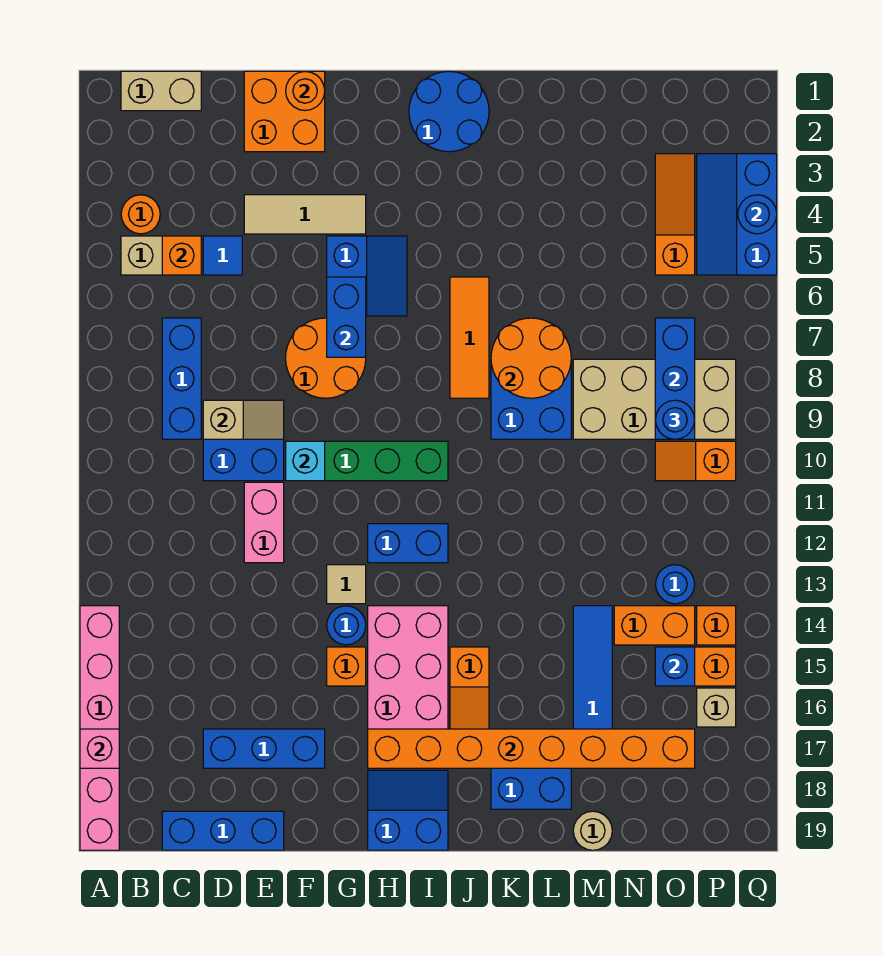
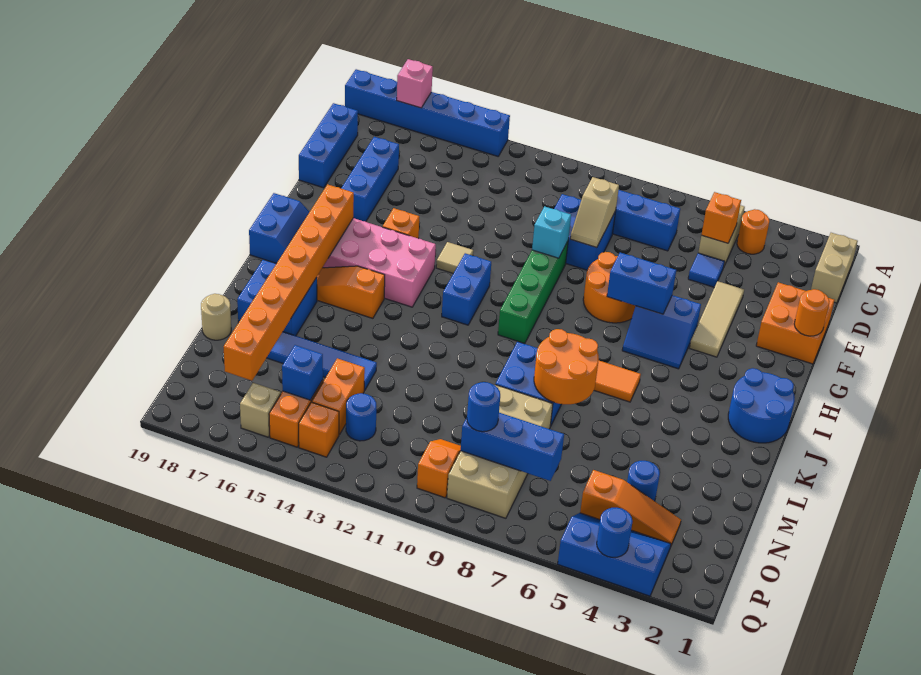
pink 1x6 brick [80,606,119,850] -> blue 1x6 brick [345,69,510,156]
pink 1x2 brick [244,482,284,563] -> none
blue 1x1 round brick [327,606,366,645] -> blue 1x1 round brick moved to [627,461,660,501]

